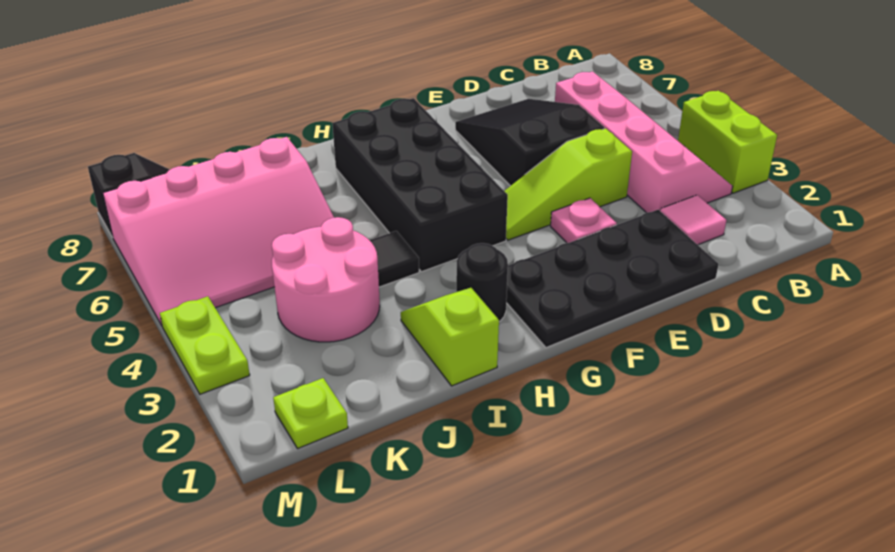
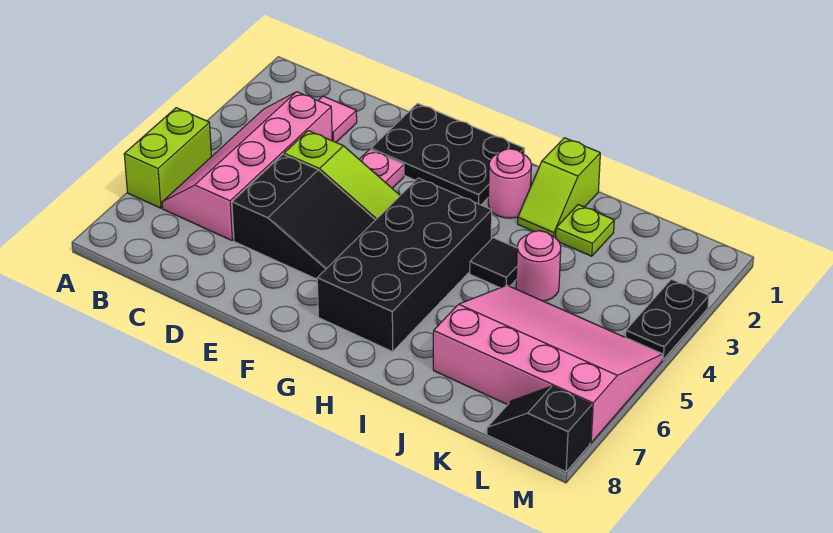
lime 1x2 brick [678,91,777,193] -> lime 1x2 brick moved to [124,108,212,208]
black 2x4 plate [506,210,718,348] -> black 2x3 plate [371,103,524,205]
black 2x3 slope [455,99,604,186] -> black 2x3 slope turned to [232,155,375,279]
black 1x1 round brick [456,243,508,322] -> pink 1x1 round brick [488,149,531,218]
pink 2x2 round brick [272,217,380,342] -> pink 1x1 round brick [516,231,561,301]
lime 1x1 plate [273,378,348,449] -> lime 1x1 plate moved to [556,205,614,256]
lime 1x2 plate [160,296,250,394] -> black 1x2 plate [625,279,709,360]

